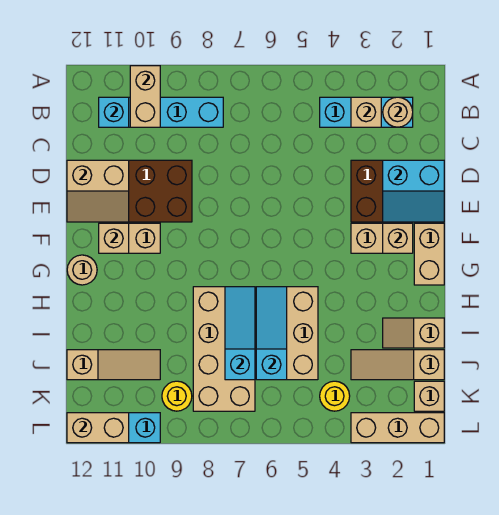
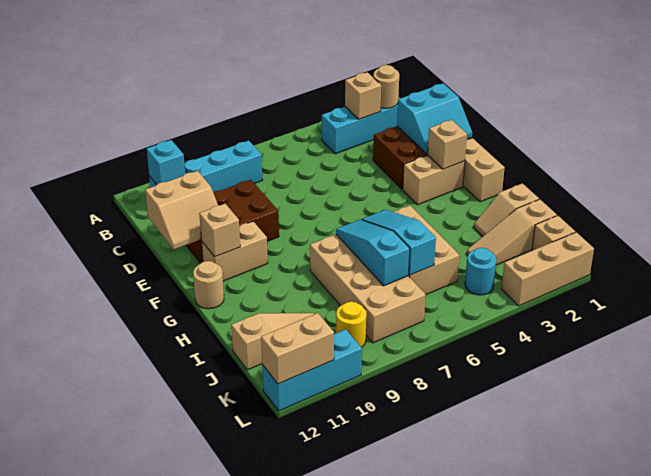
tan 1x2 brick [130,66,160,127] -> none
yellow 1x1 round brick [320,381,350,411] -> cyan 1x1 round brick [465,248,496,295]

